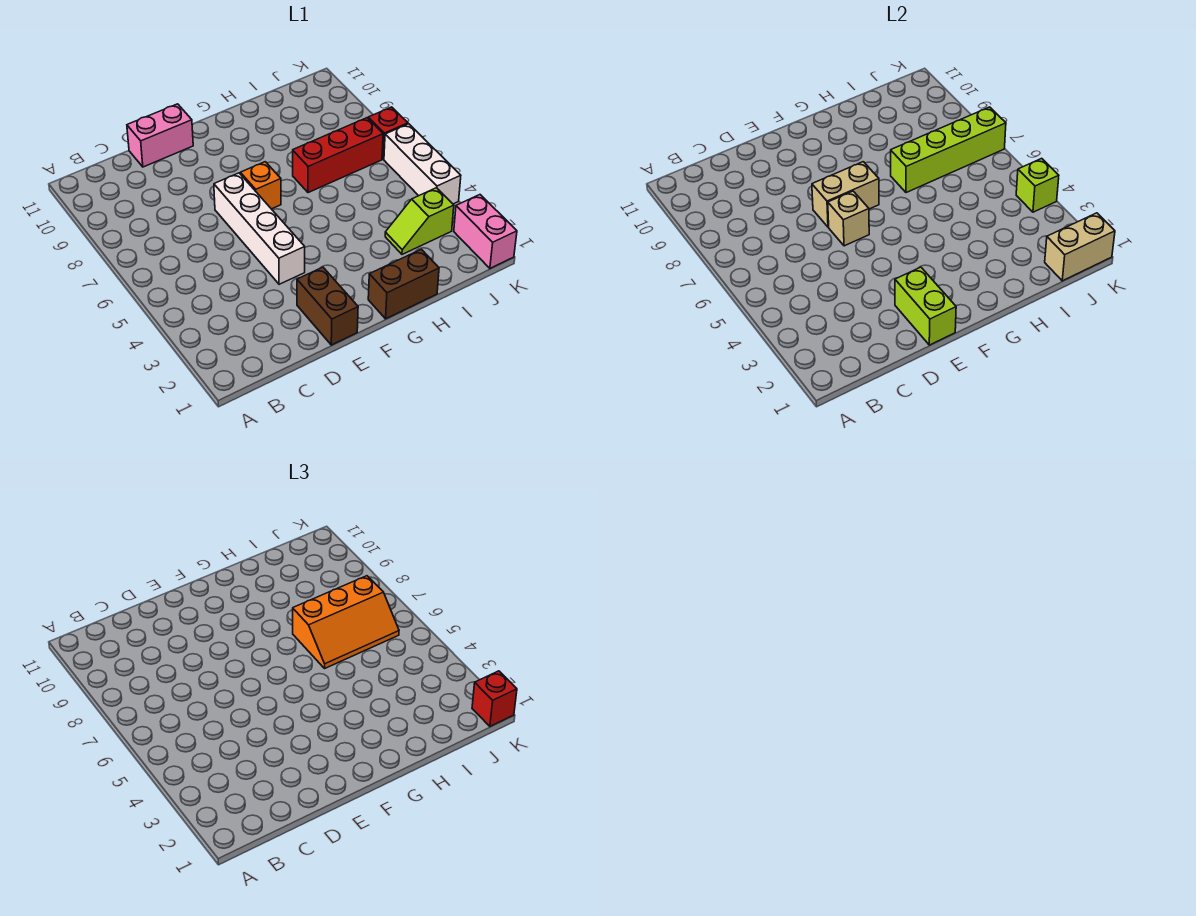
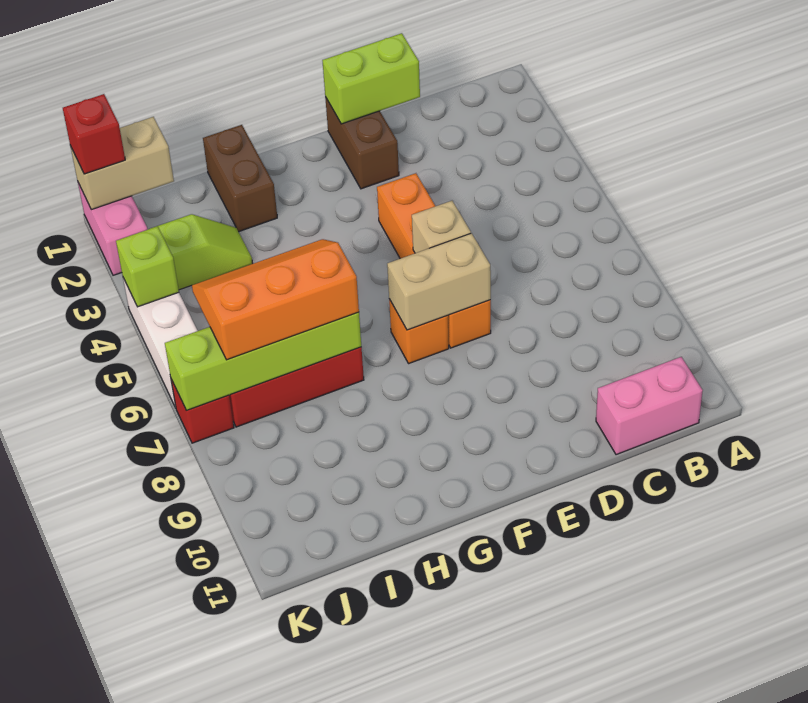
pink 1x2 brick [127,104,193,167] -> pink 1x2 brick moved to [596,357,703,455]
lime 1x2 brick [895,267,956,345] -> lime 1x2 brick turned to [322,33,420,124]
white 1x4 brick [214,173,305,284] -> orange 1x4 brick [377,173,491,348]
brown 1x2 brick [368,249,439,319] -> brown 1x2 brick turned to [203,125,277,232]

